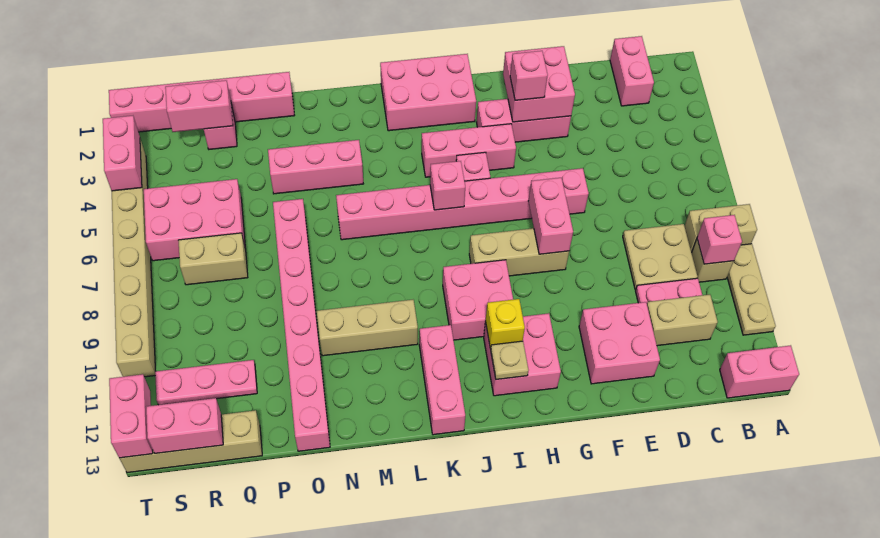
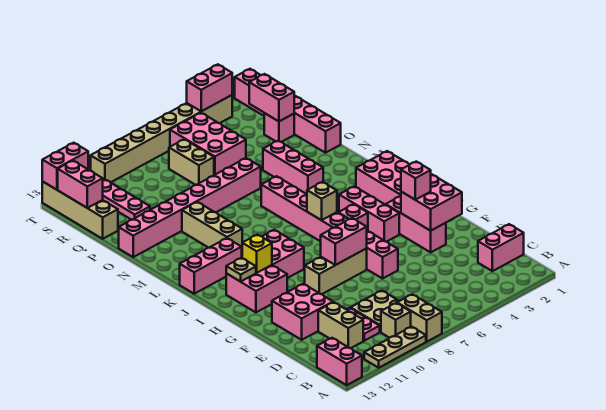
pink 1x1 brick [697,215,742,264] -> none
tan 1x3 brick [469,228,569,276] -> tan 1x3 brick turned to [305,248,367,294]
pink 1x1 brick [430,161,465,210] -> tan 1x1 brick [307,182,337,220]

